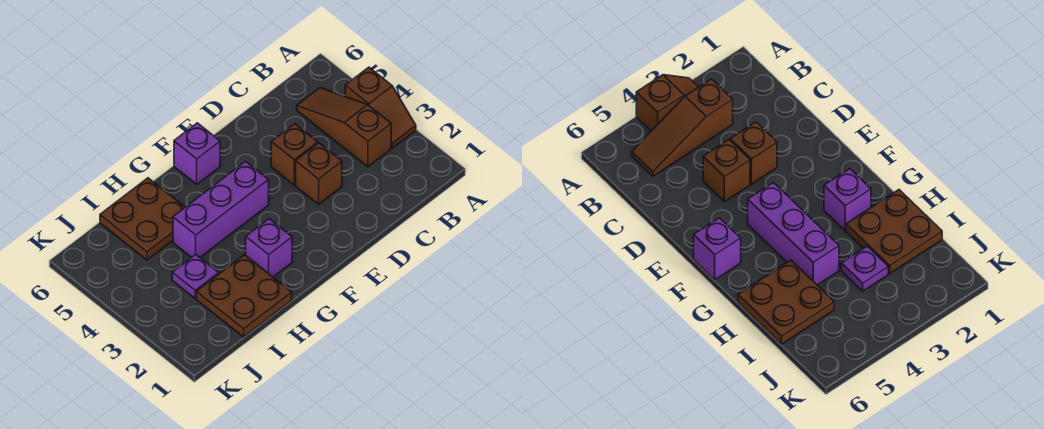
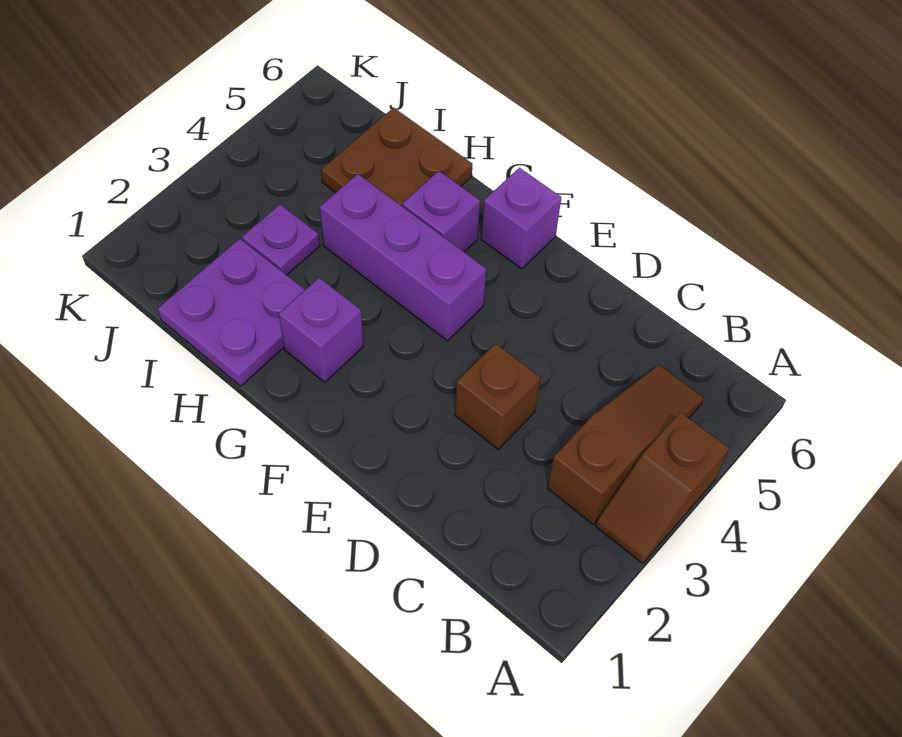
brown 1x1 brick [271,124,318,185] -> none
none -> purple 1x1 brick [402,171,480,252]
brown 2x2 plate [196,255,292,337] -> purple 2x2 plate [158,239,305,386]

